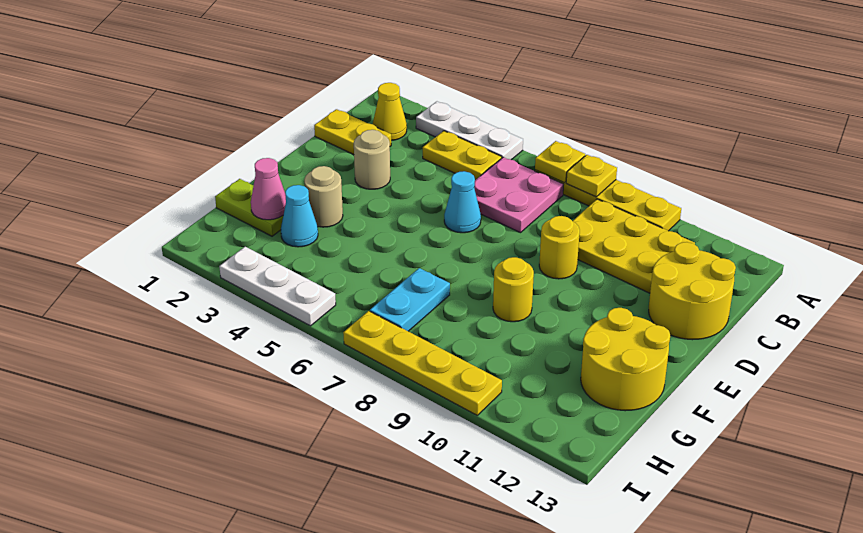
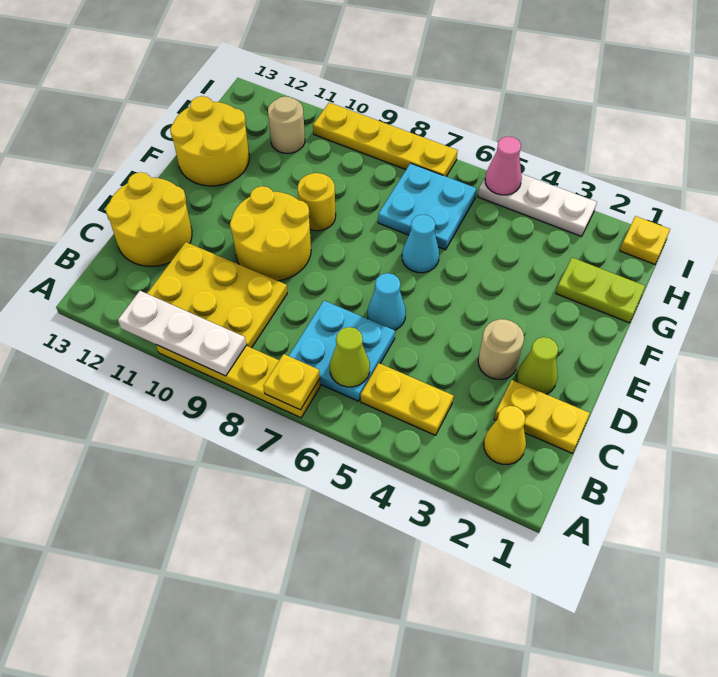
white 1x3 plate [416,102,523,160] -> white 1x3 plate moved to [118,291,246,376]
yellow 1x1 plate [566,155,617,197] -> yellow 1x1 plate moved to [620,216,670,264]
pink 2x2 plate [474,157,564,233] -> cyan 2x2 plate [289,301,395,401]
none -> lime 1x1 cone [330,327,370,387]
none -> lime 1x1 cone [517,337,558,394]
yellow 1x1 round brick [539,216,580,279] -> yellow 2x2 round brick [230,186,311,281]
tan 1x1 round brick [304,166,343,227] -> tan 1x1 round brick moved to [268,96,305,153]
pink 1x1 cone [251,158,286,220] -> pink 1x1 cone moved to [485,137,522,195]
cyan 1x1 cone [281,185,318,247] -> cyan 1x1 cone moved to [402,215,439,273]
cyan 1x2 plate [370,268,450,331] -> cyan 2x2 plate [378,163,477,250]

